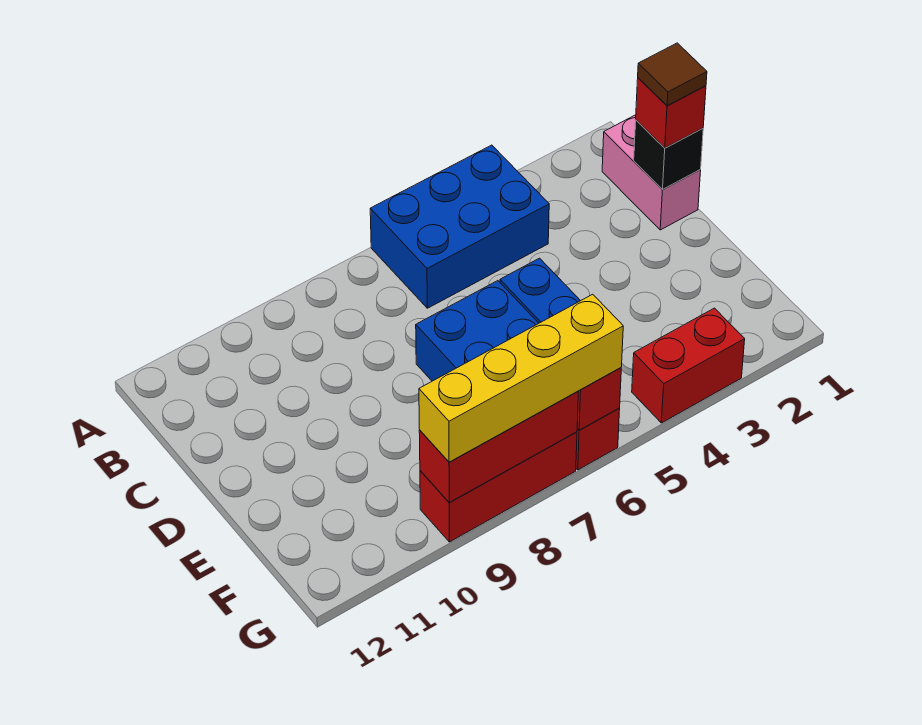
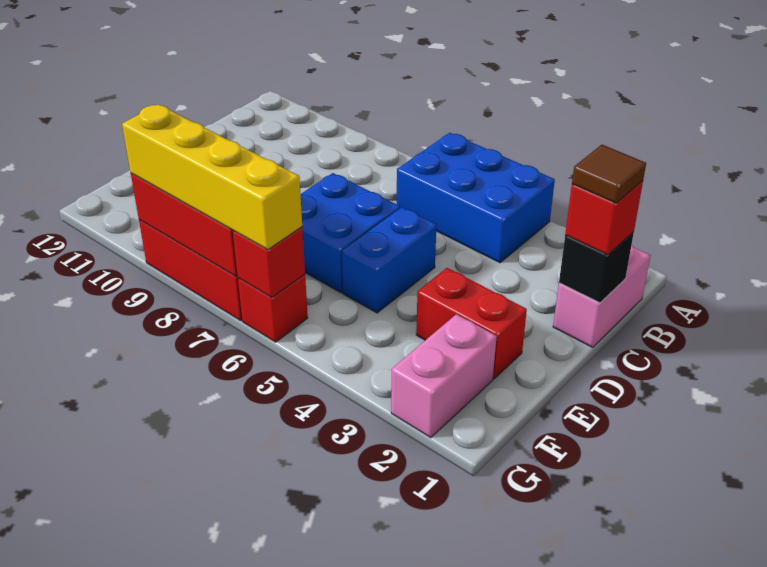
none -> pink 1x2 brick [391,314,497,438]
red 1x2 brick [632,308,745,423] -> red 1x2 brick moved to [416,268,527,379]

